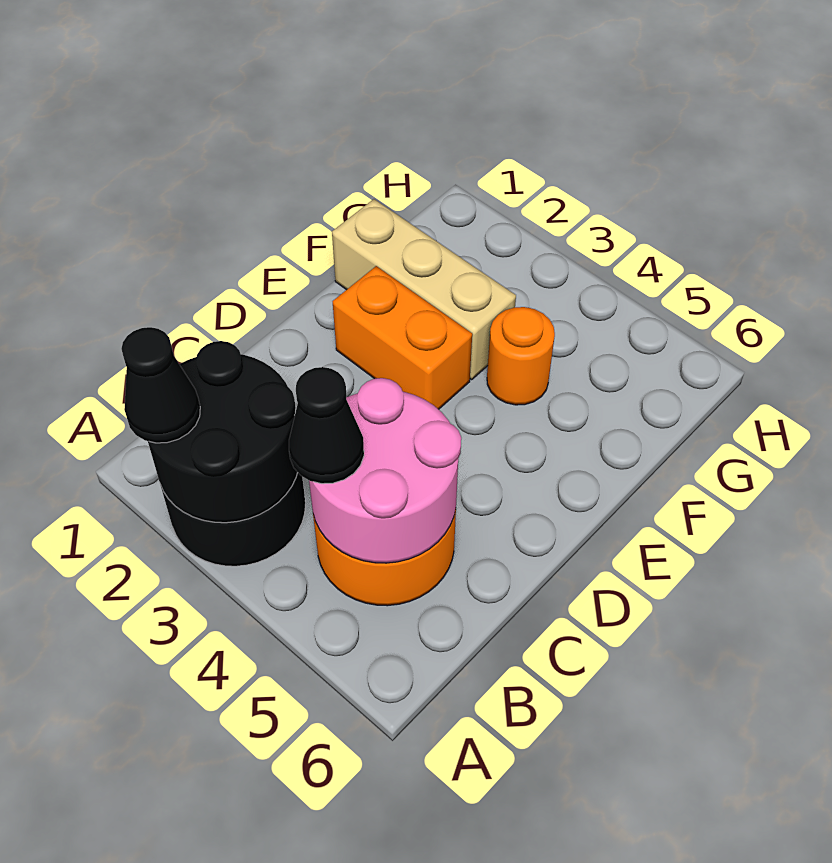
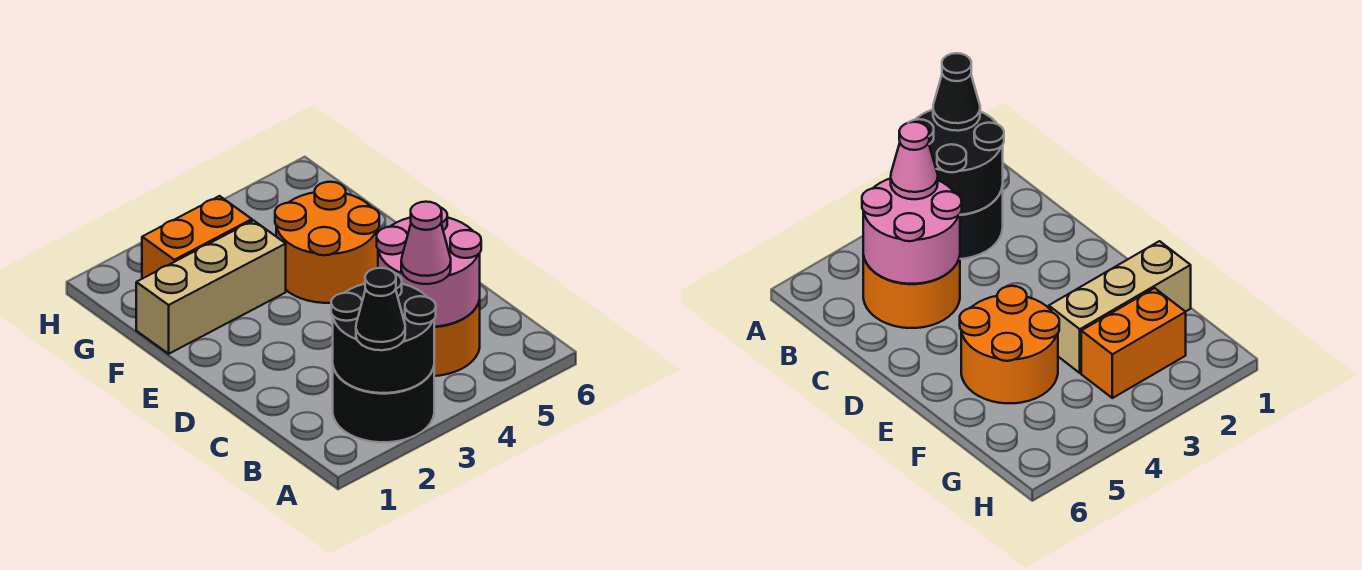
black 1x1 cone [289,367,364,484] -> pink 1x1 cone [401,202,451,284]
orange 1x2 brick [333,266,472,409] -> orange 1x2 brick moved to [142,196,252,279]
orange 1x1 round brick [487,307,555,405] -> orange 2x2 round brick [275,182,379,303]

